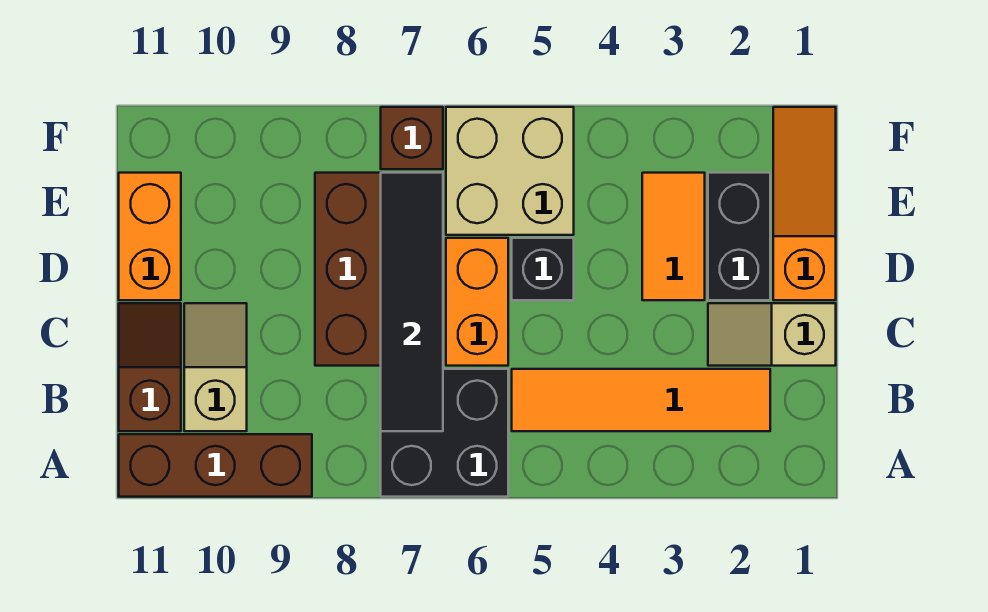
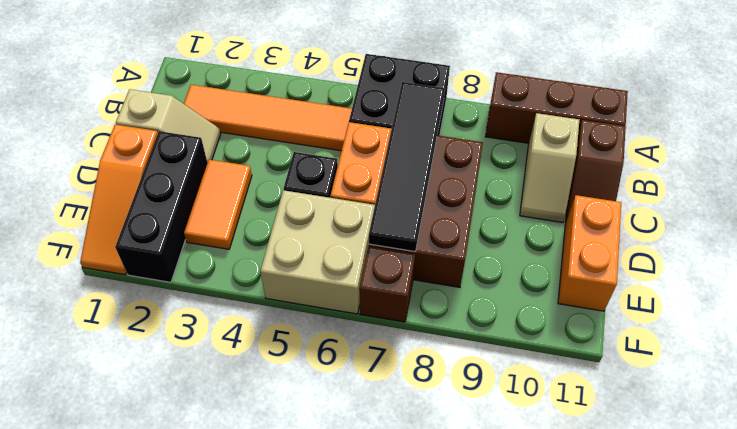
black 1x2 brick [708,173,770,300] -> black 1x3 brick [115,131,208,282]

